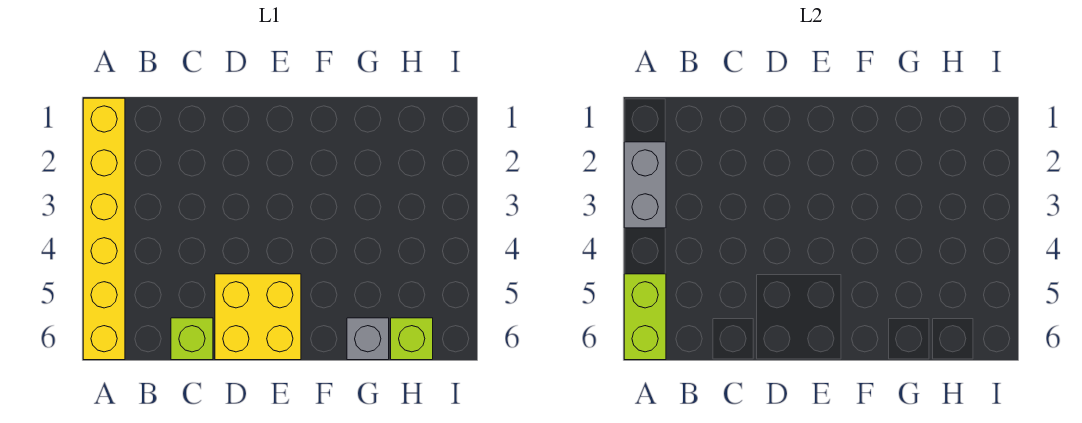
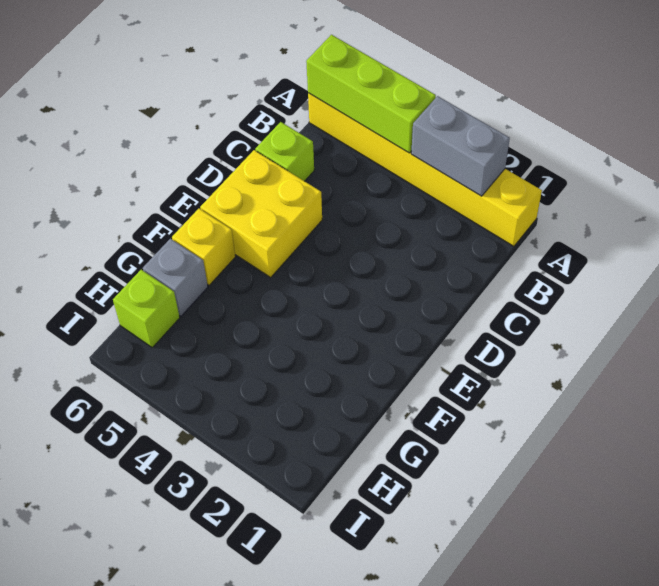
lime 1x2 brick [624,274,666,360] -> lime 1x3 brick [306,35,436,153]
none -> yellow 1x1 brick [172,209,235,285]

